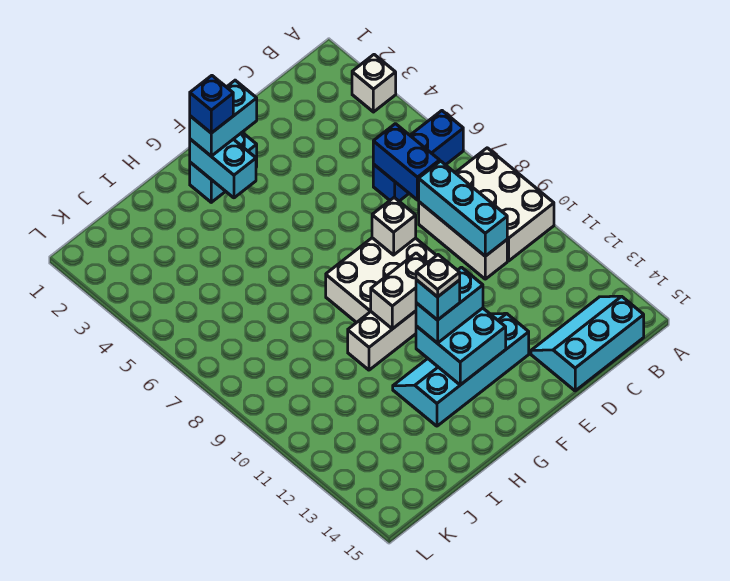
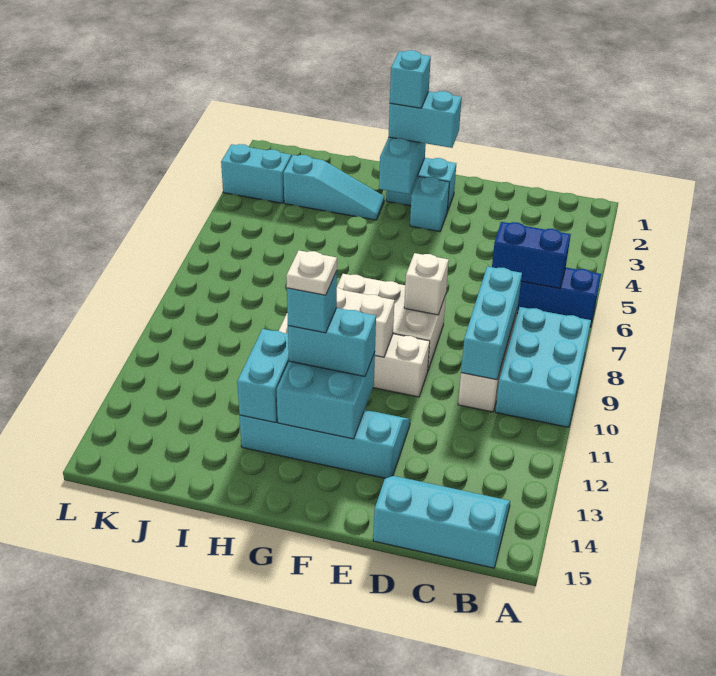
white 1x1 brick [352,55,396,112] -> none
white 2x3 brick [455,148,554,261] -> cyan 2x3 brick [495,307,591,427]
blue 1x2 brick [373,124,440,200] -> blue 1x2 brick turned to [492,222,571,288]
none -> cyan 1x1 brick [410,177,449,232]
blue 1x1 brick [190,76,233,133] -> cyan 1x1 brick [390,50,431,108]
none -> cyan 1x3 slope [283,155,384,220]
none -> cyan 1x2 brick [237,329,289,423]
none -> cyan 1x2 brick [221,144,291,203]

